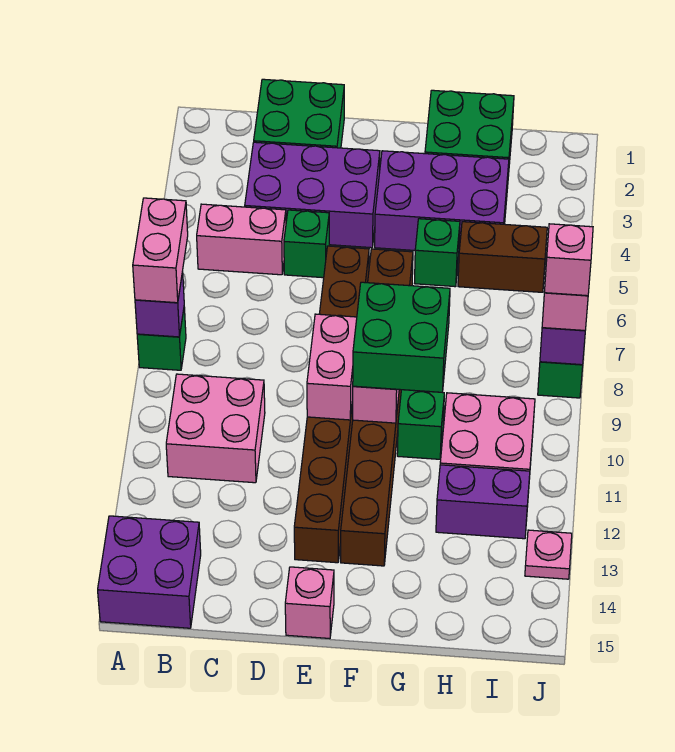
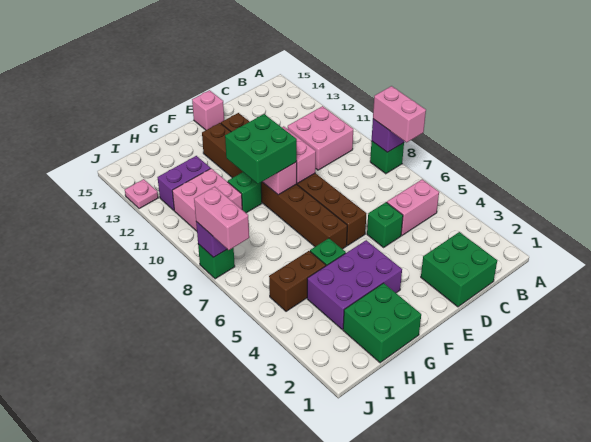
purple 2x2 brick [98,516,201,628] -> none
purple 2x3 brick [245,142,380,248] -> none
pink 1x1 brick [544,224,593,296] -> none

